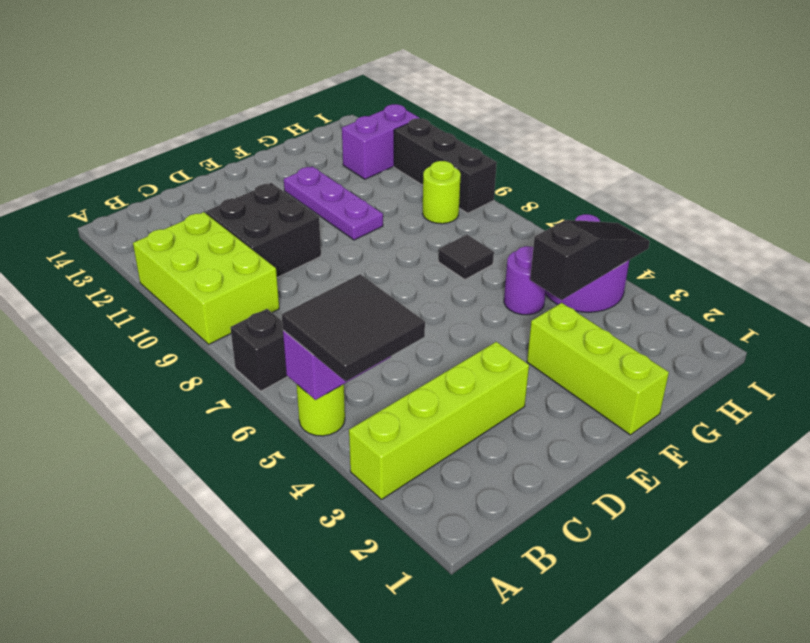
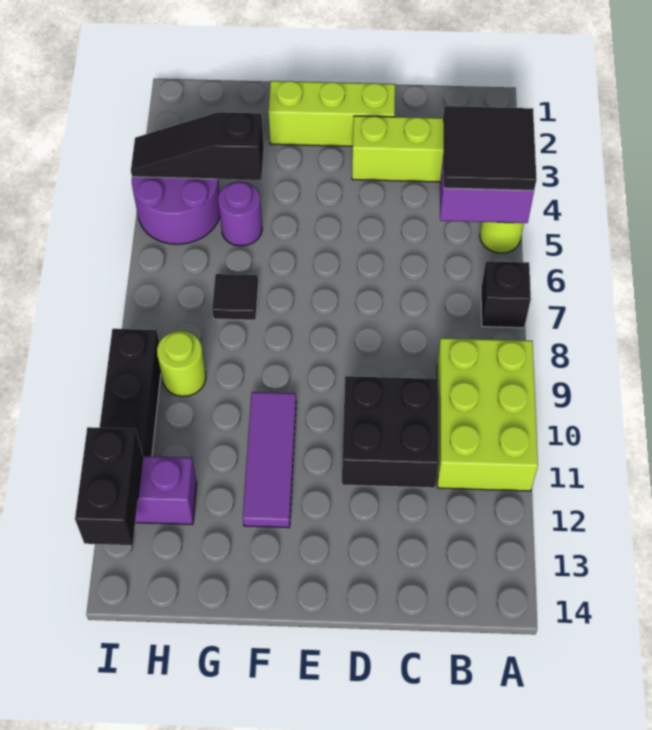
lime 1x3 brick [527,303,669,435] -> lime 1x3 brick turned to [268,81,395,146]
purple 1x3 plate [284,167,383,240] -> purple 1x3 tile [243,392,296,528]
none -> black 1x2 brick [75,427,143,545]

